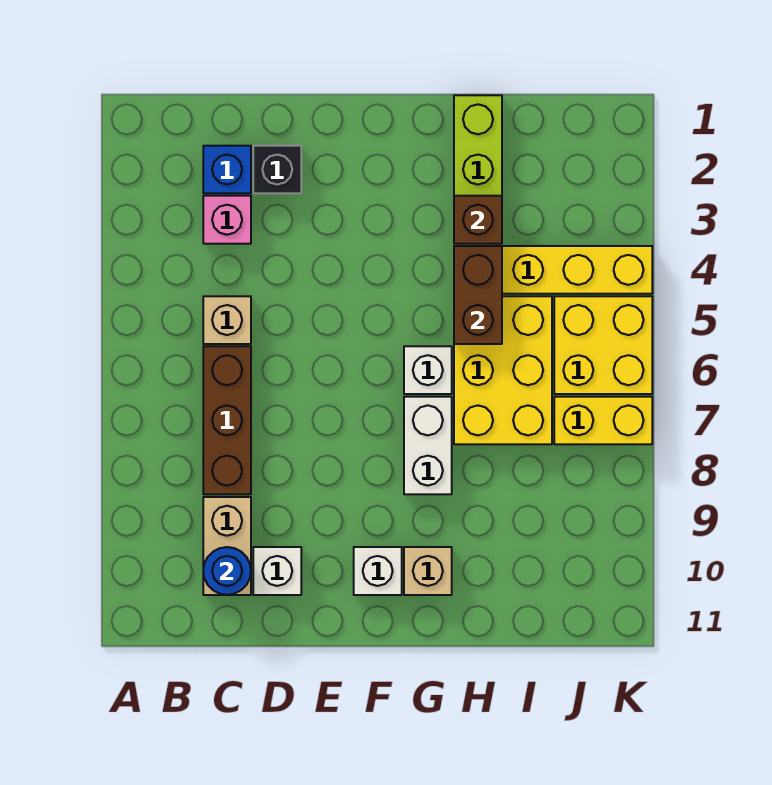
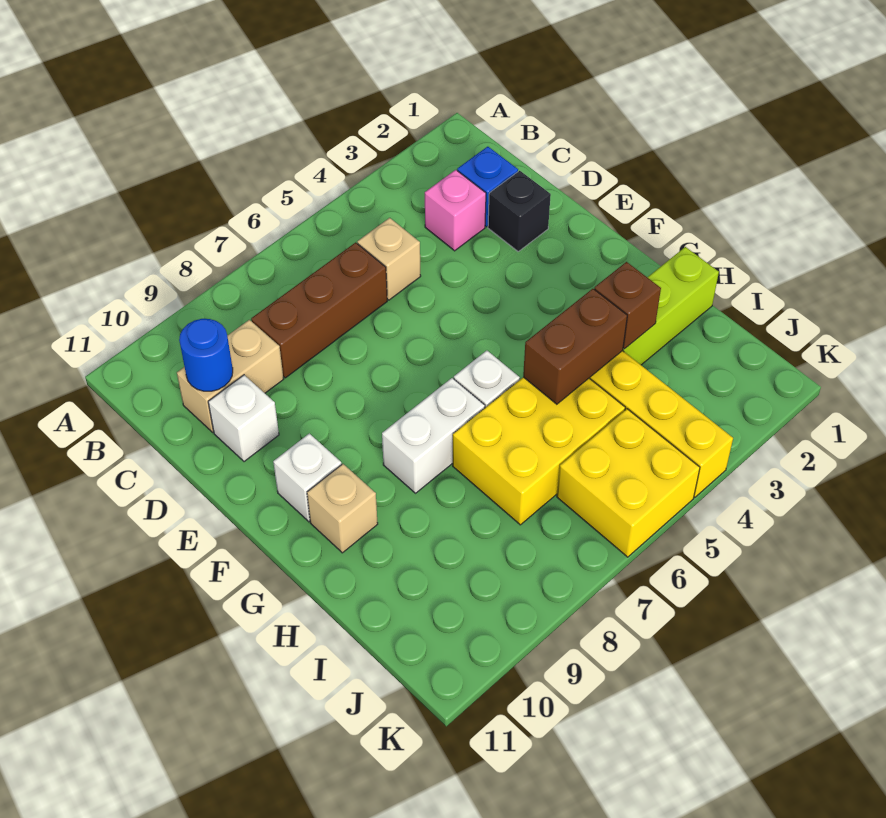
yellow 1x2 brick [554,397,652,444] -> none

